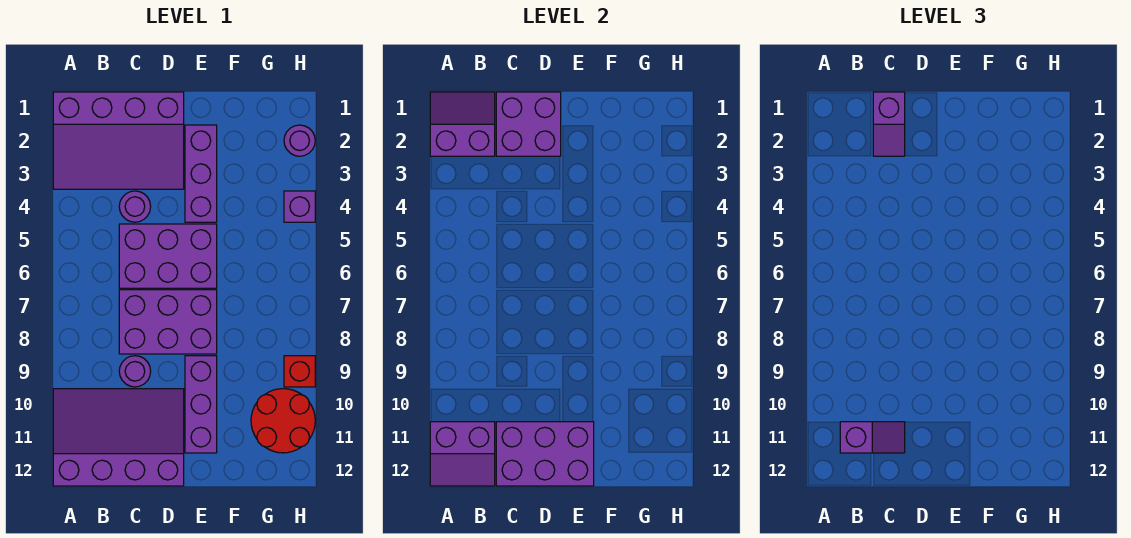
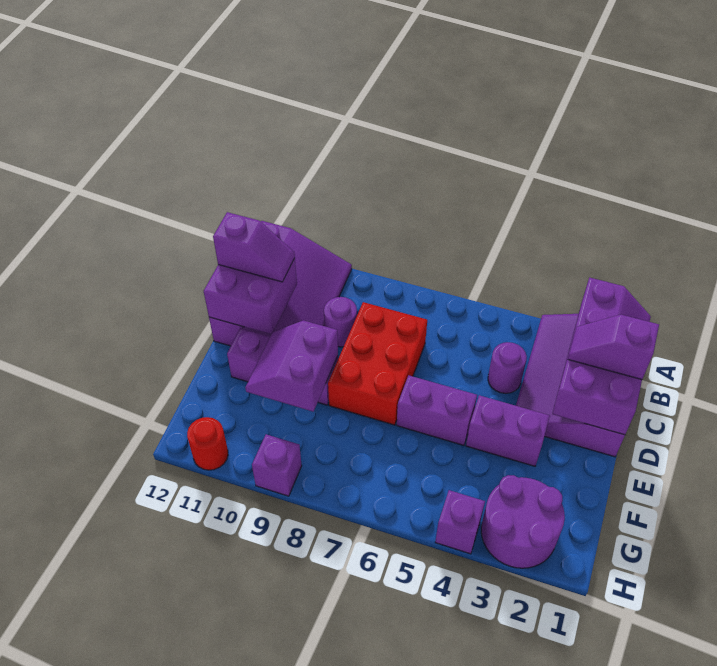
purple 2x2 slope [430,422,495,486] -> purple 2x2 slope moved to [245,320,338,411]
purple 1x2 slope [840,422,905,453] -> purple 1x2 slope turned to [213,212,295,282]
purple 2x3 brick [119,224,217,288] -> purple 1x2 brick [397,375,477,445]
purple 2x3 brick [119,290,217,354] -> red 2x3 brick [328,302,427,425]
purple 2x3 brick [496,422,594,486] -> purple 2x2 brick [204,258,297,334]
purple 1x3 brick [185,125,217,222] -> purple 1x2 brick [466,395,550,466]
red 2x2 round brick [251,389,315,453] -> red 1x1 round brick [187,417,228,470]
purple 1x1 round brick [284,125,315,156] -> purple 2x2 round brick [481,475,565,568]
red 1x1 brick [284,356,315,387] -> purple 1x1 brick [252,434,302,496]

